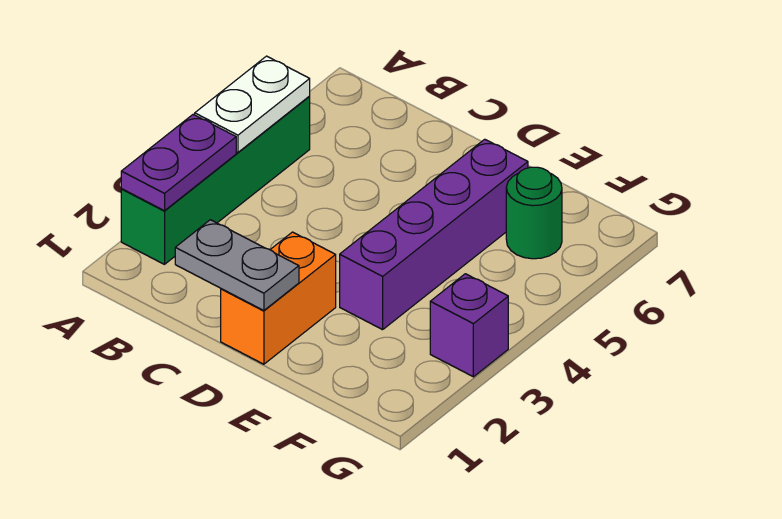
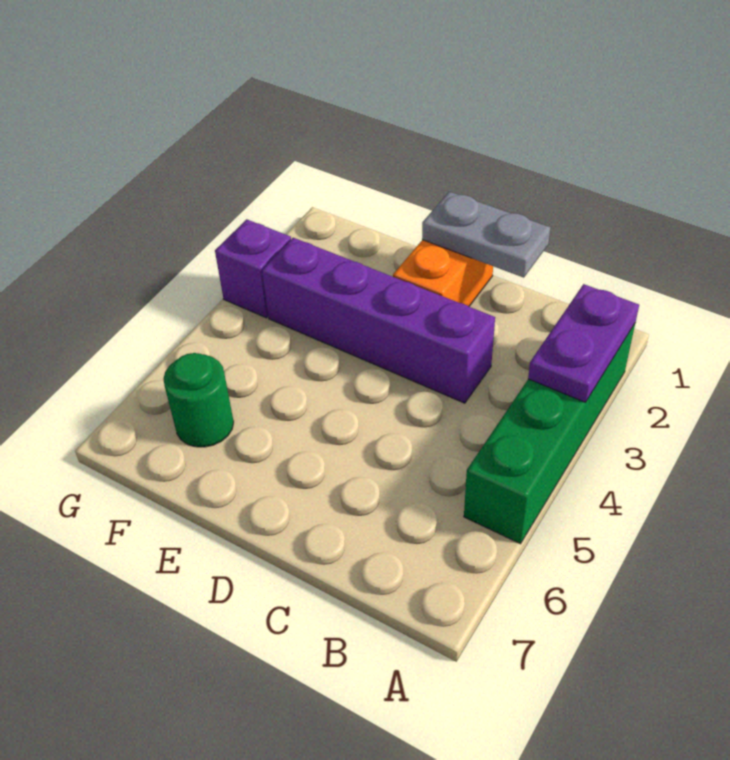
white 1x2 plate [195,56,310,152] -> none
purple 1x4 brick [340,139,528,330] -> purple 1x4 brick turned to [262,238,495,403]

